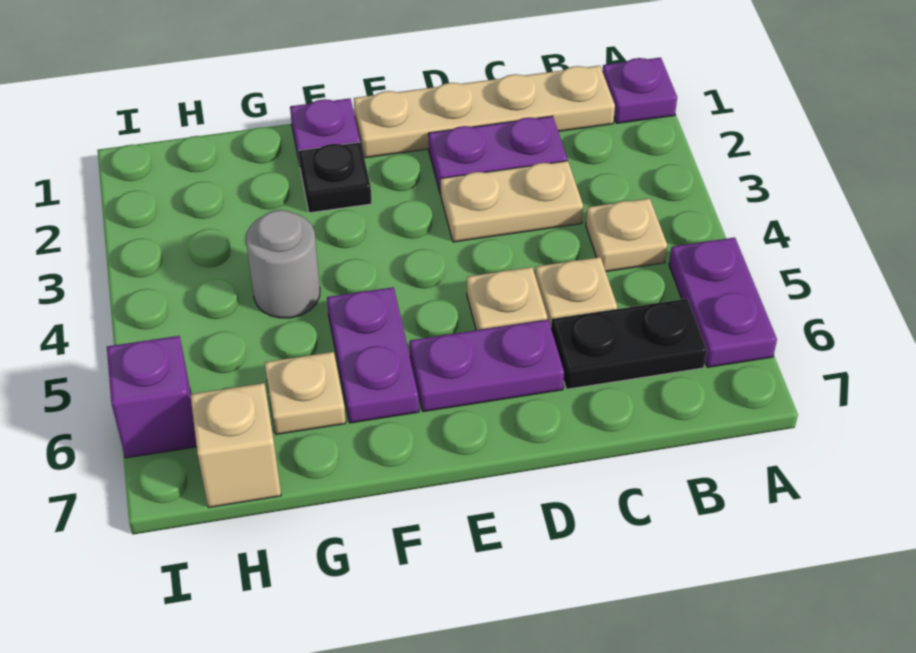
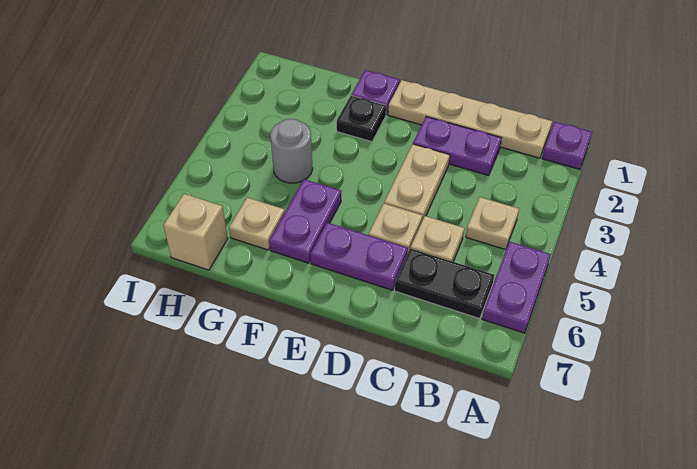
tan 1x2 plate [441,161,583,242] -> tan 1x2 plate turned to [384,144,450,220]
purple 1x1 brick [107,336,197,458] -> none

